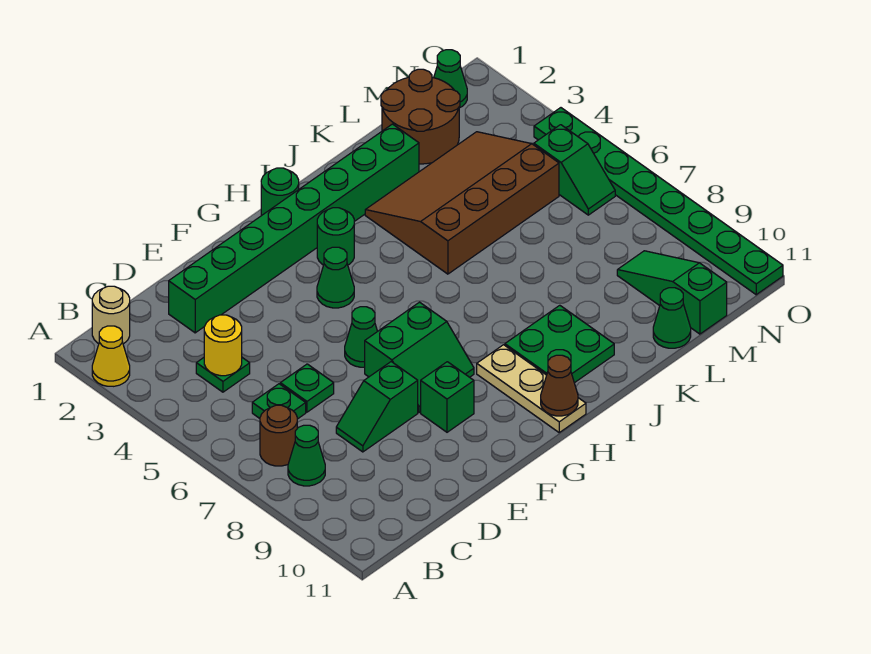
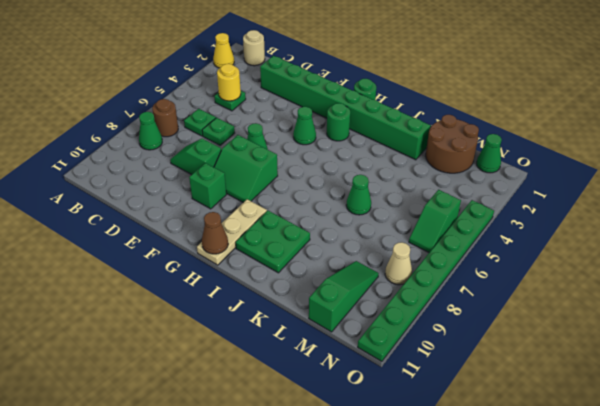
brown 3x4 slope [365,132,559,274] -> none
green 1x1 cone [653,288,691,348] -> green 1x1 cone moved to [346,175,371,215]
none -> tan 1x1 cone [385,242,412,285]

